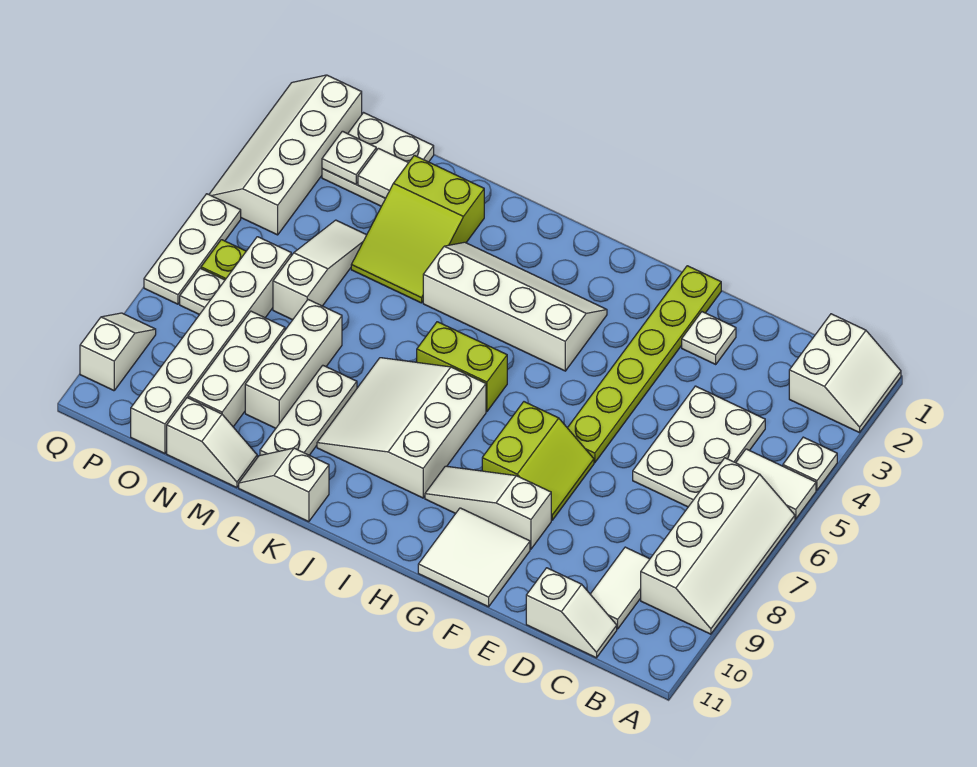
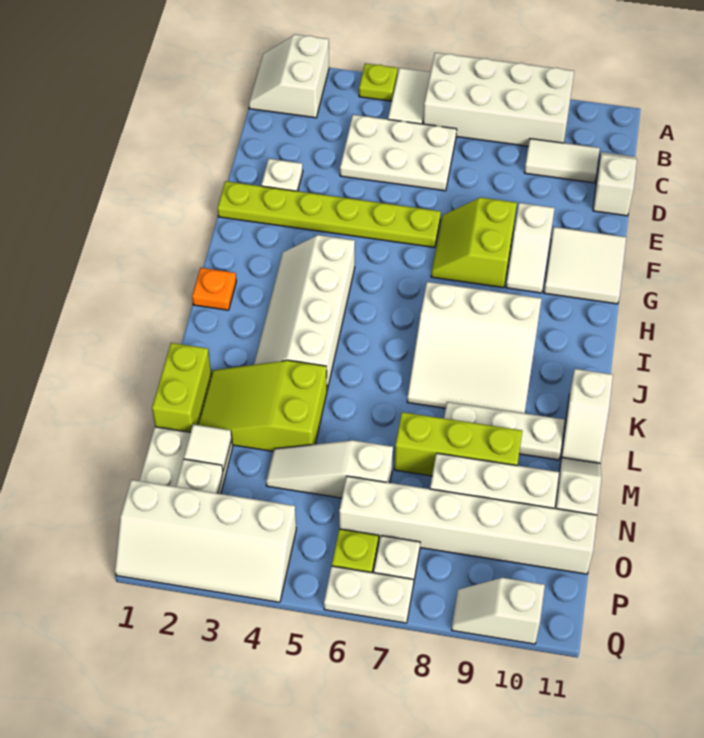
white 2x2 slope [789,314,901,433] -> white 2x2 slope turned to [249,34,329,118]
white 1x1 plate [783,437,837,490] -> lime 1x1 plate [359,63,398,101]
white 2x4 slope [641,458,795,634] -> white 2x4 brick [423,53,574,146]
lime 2x2 slope [482,402,594,520] -> lime 2x2 slope turned to [431,197,517,288]
white 1x3 slope [425,466,551,549] -> white 1x2 slope [506,203,555,293]
none -> orange 1x1 plate [192,268,236,310]
lime 1x2 brick [417,322,507,412] -> lime 1x2 brick moved to [152,343,211,432]
lime 2x3 slope [351,155,484,303] -> lime 2x3 slope turned to [198,360,327,451]
white 1x3 brick [245,300,342,428] -> lime 1x3 brick [394,412,522,476]
white 1x3 plate [144,194,241,304] -> white 1x2 plate [324,566,414,623]

